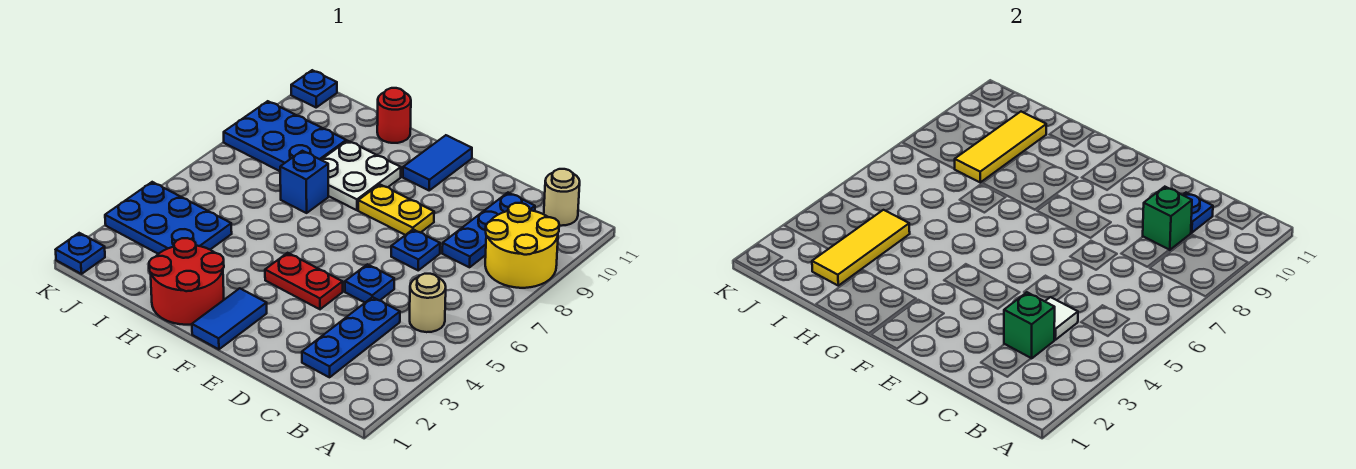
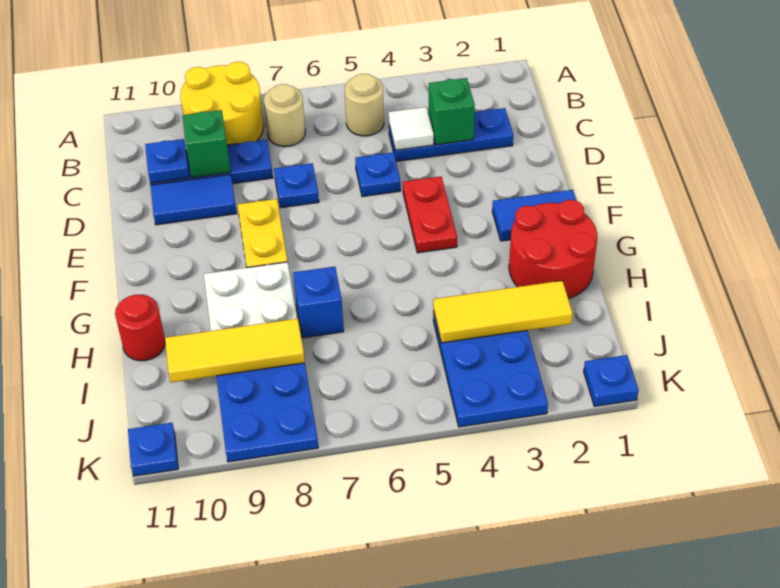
tan 1x1 round brick [544,169,580,226] -> tan 1x1 round brick moved to [264,84,305,147]
blue 1x2 tile [403,135,472,190] -> blue 1x2 tile moved to [150,174,237,225]

